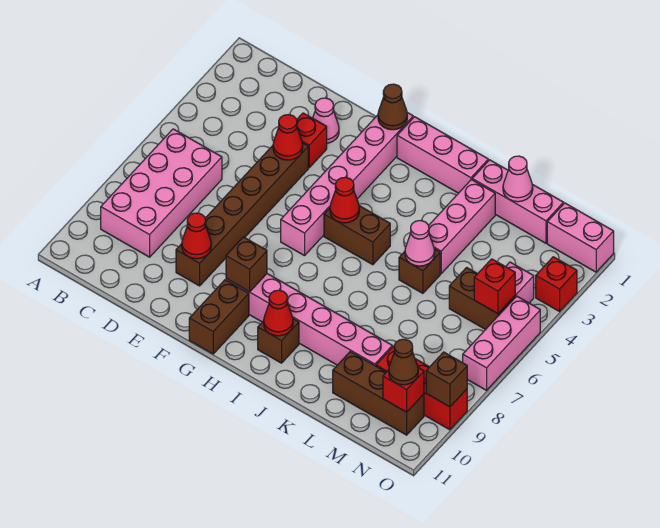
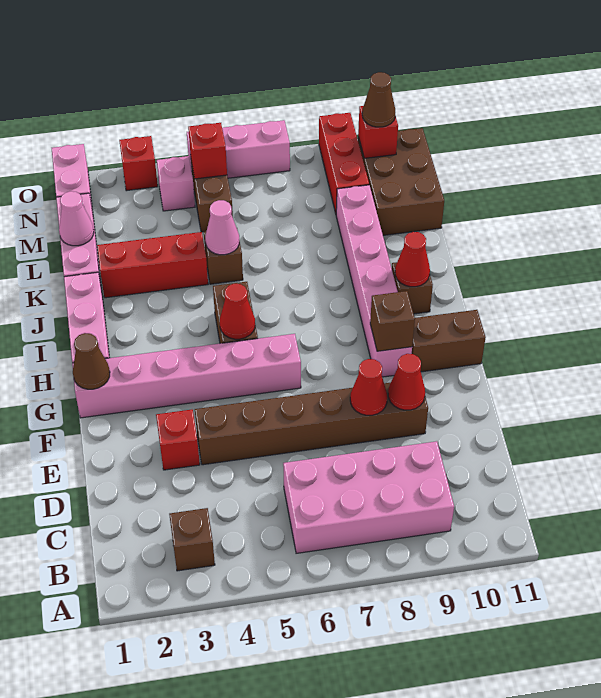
pink 1x1 cone [313,98,339,143] -> none
red 1x1 cone [273,115,303,160] -> red 1x1 cone moved to [350,359,387,415]
pink 1x3 brick [429,180,495,274] -> red 1x3 brick [97,232,208,298]
brown 1x3 brick [333,352,424,435] -> brown 2x3 brick [358,128,444,235]
brown 1x1 brick [426,352,467,407] -> brown 1x1 brick moved to [169,508,215,571]

